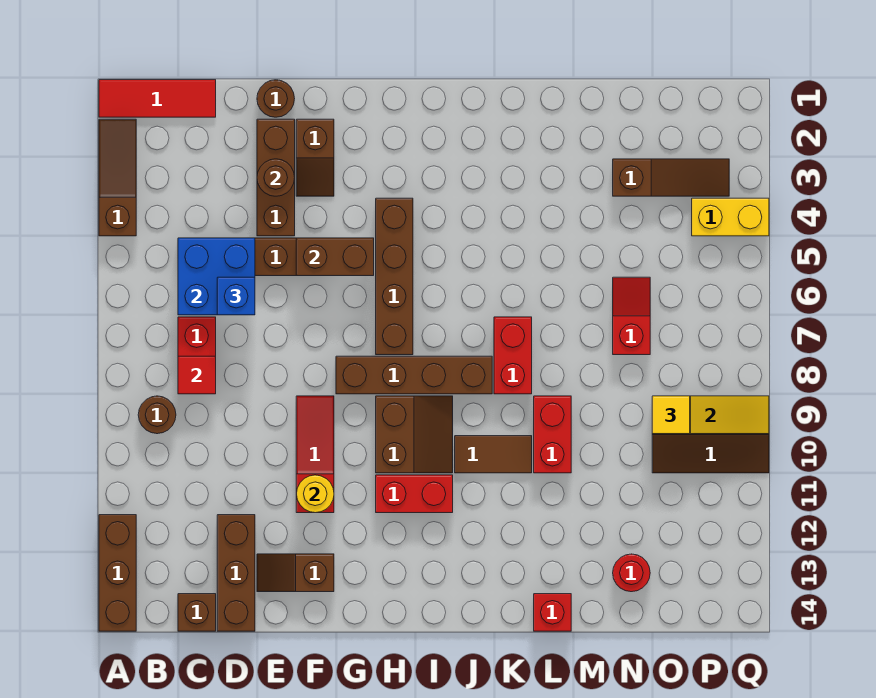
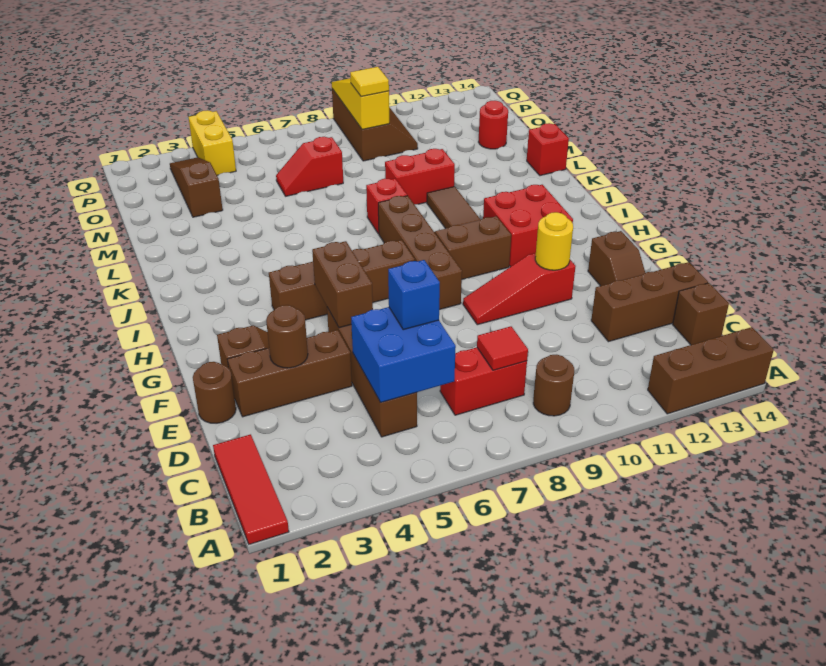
brown 1x3 slope [99,119,136,236] -> none
red 1x2 brick [376,475,453,513] -> red 2x2 brick [483,185,573,267]
red 1x2 brick [494,317,532,394] -> red 1x1 brick [366,178,407,234]

